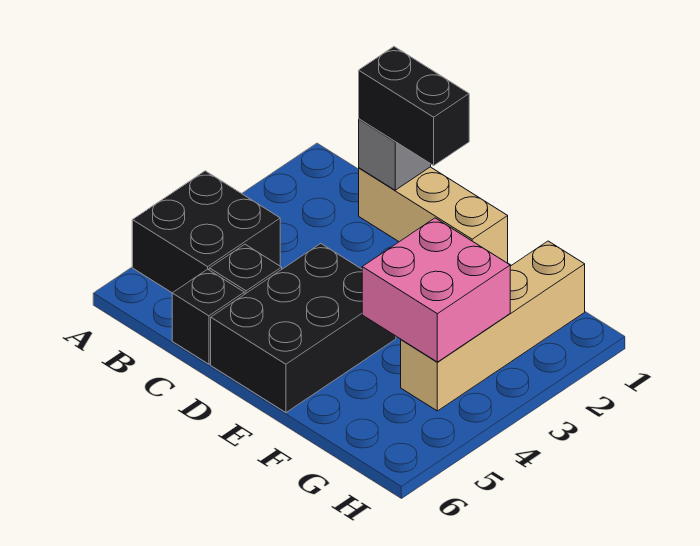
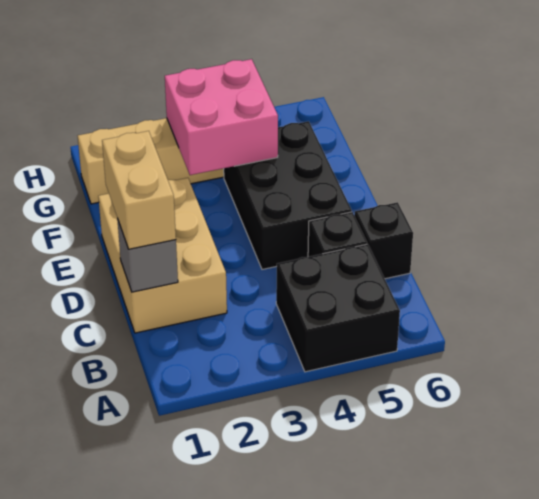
tan 1x3 brick [359,167,508,263] -> tan 2x3 brick [98,178,227,333]
black 1x2 brick [359,47,469,165] -> tan 1x2 brick [102,131,176,249]
black 2x3 brick [211,244,396,413] -> black 2x3 brick turned to [224,121,352,269]

